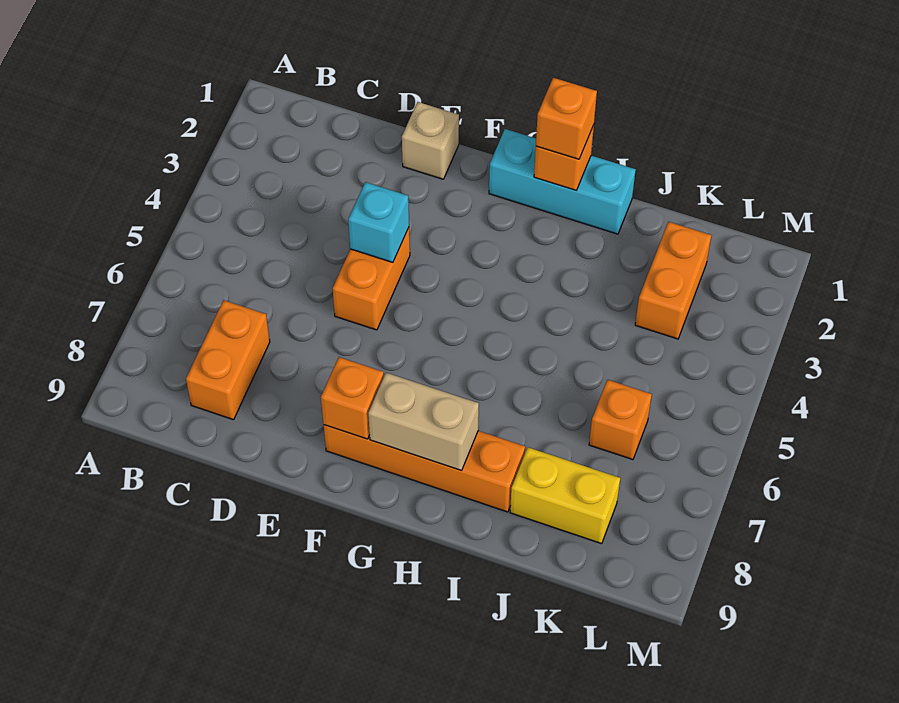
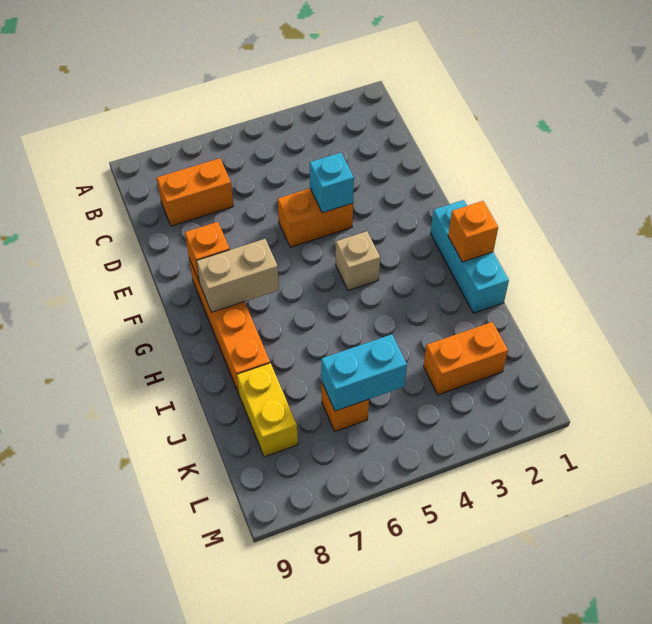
tan 1x1 brick [402,102,459,179] -> tan 1x1 brick moved to [336,231,380,291]
tan 1x2 brick [368,373,479,470] -> tan 1x2 brick turned to [197,239,279,312]
orange 1x1 brick [536,78,597,159] -> none
none -> cyan 1x2 brick [321,334,407,411]

